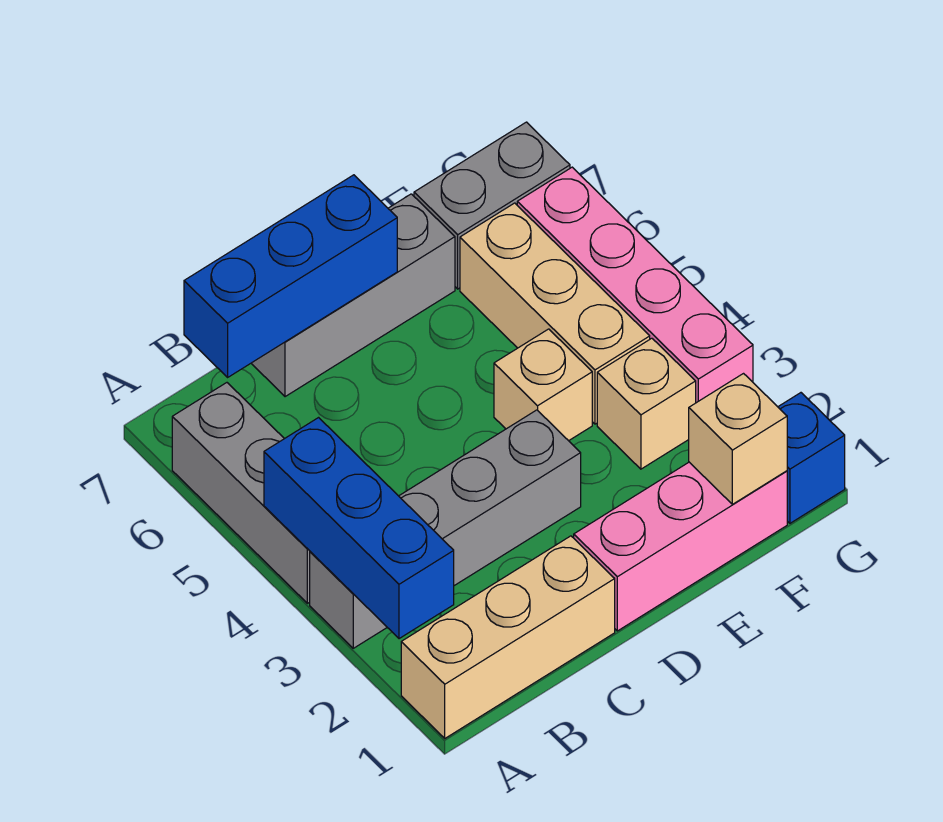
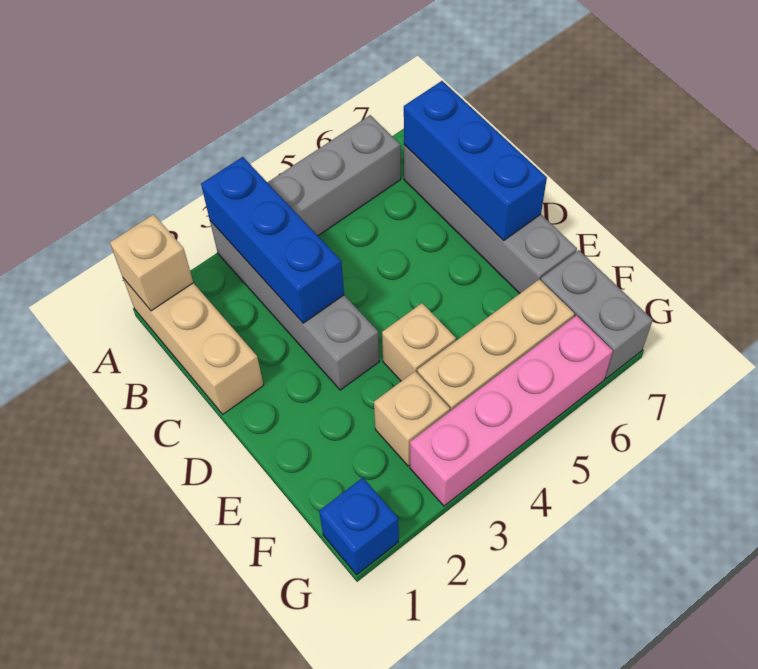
blue 1x3 brick [264,418,454,639] -> blue 1x3 brick turned to [201,157,344,323]
grey 1x3 brick [251,194,455,397] -> grey 1x4 brick [404,145,577,294]
pink 1x3 brick [574,462,787,631] -> none
tan 1x1 brick [689,374,787,504] -> tan 1x1 brick moved to [110,214,193,311]

